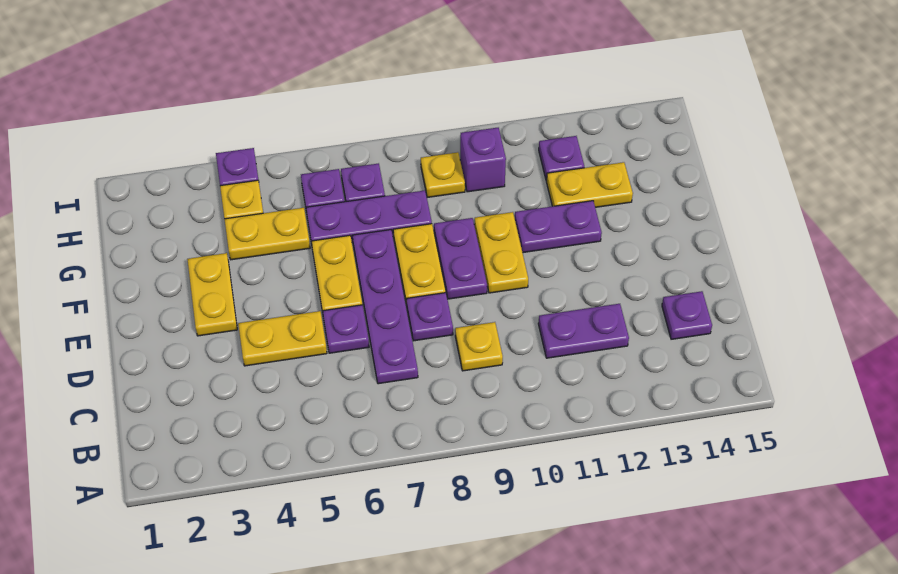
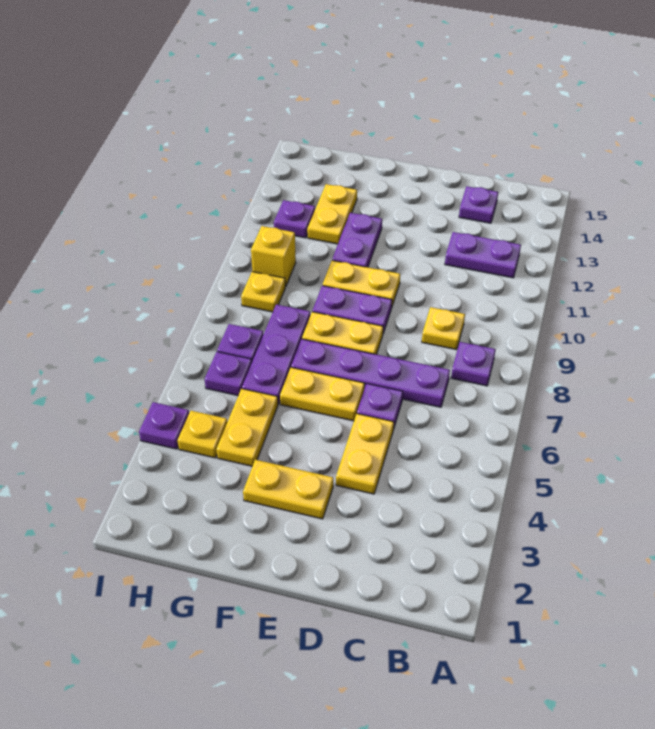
purple 1x2 plate [538,304,629,358] -> purple 1x2 plate turned to [445,232,521,278]
purple 1x1 plate [406,293,453,341] -> purple 1x1 plate moved to [451,342,496,386]
purple 1x1 brick [460,128,506,192] -> yellow 1x1 brick [251,226,296,287]

